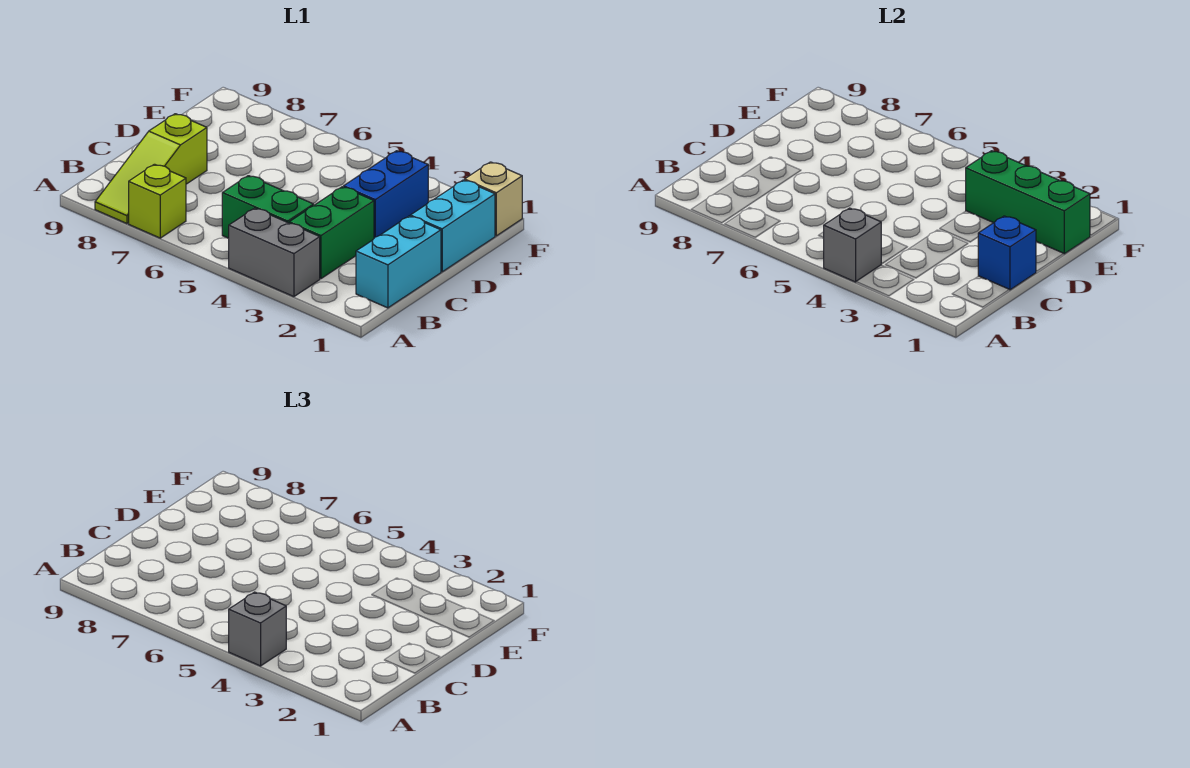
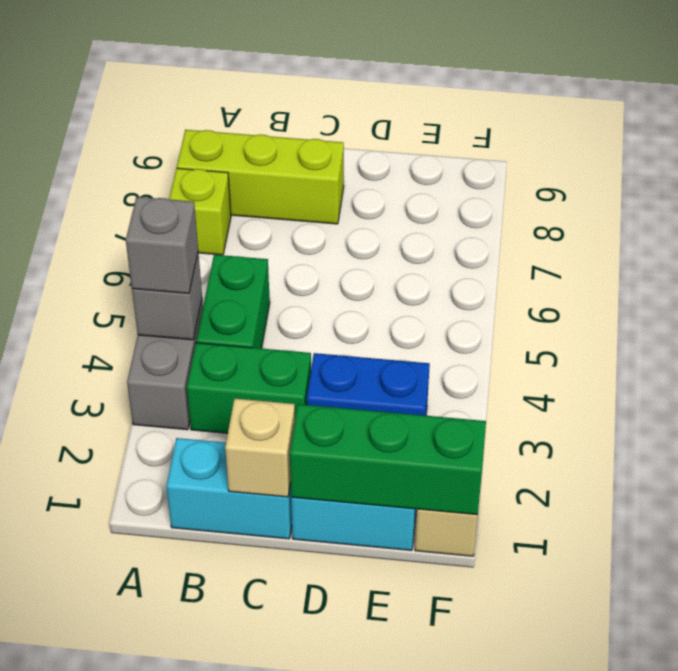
lime 1x3 slope [95,114,207,224] -> lime 1x3 brick [177,130,344,224]
blue 1x1 brick [978,216,1036,290] -> tan 1x1 brick [225,398,295,497]
green 1x3 brick [966,151,1090,254] -> green 1x3 brick turned to [290,404,486,515]

